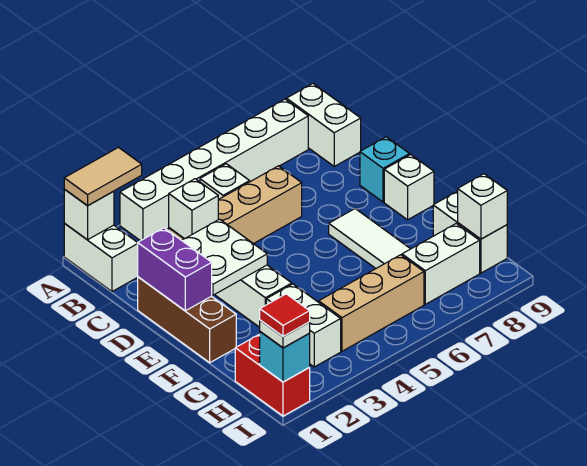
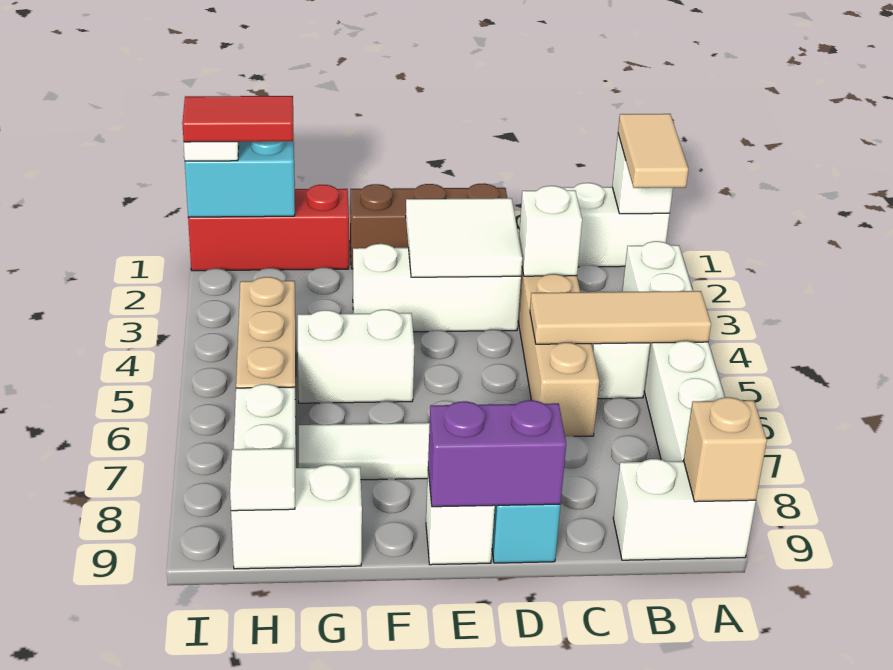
none -> tan 1x3 tile [530,291,711,344]
none -> tan 1x1 brick [684,397,767,502]
purple 1x2 brick [138,228,212,311] -> purple 1x2 brick moved to [428,400,566,507]
white 2x2 plate [182,219,267,295] -> white 2x2 tile [406,198,522,277]
white 1x2 brick [266,284,341,367] -> white 1x2 brick moved to [298,310,414,403]
red 1x2 brick [235,334,310,416] -> red 1x3 brick [188,185,349,271]
white 1x1 brick [458,174,507,239] -> white 1x1 tile [230,448,295,511]
cyan 1x1 brick [260,332,310,382] -> cyan 1x2 brick [185,134,295,217]
red 1x1 tile [260,294,310,337] -> red 1x2 tile [182,96,293,142]

